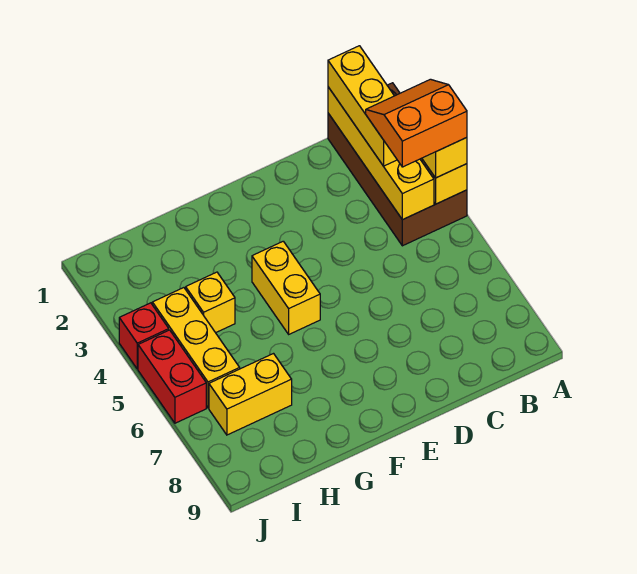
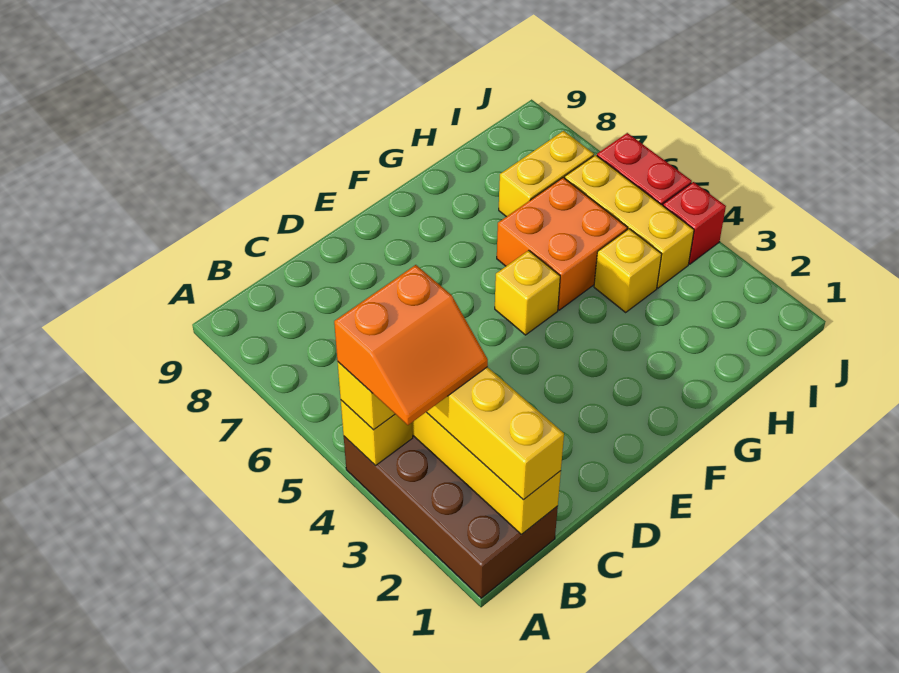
yellow 1x2 brick [252,241,320,334] -> yellow 1x1 brick [495,250,560,335]
none -> orange 2x2 brick [497,178,627,310]

